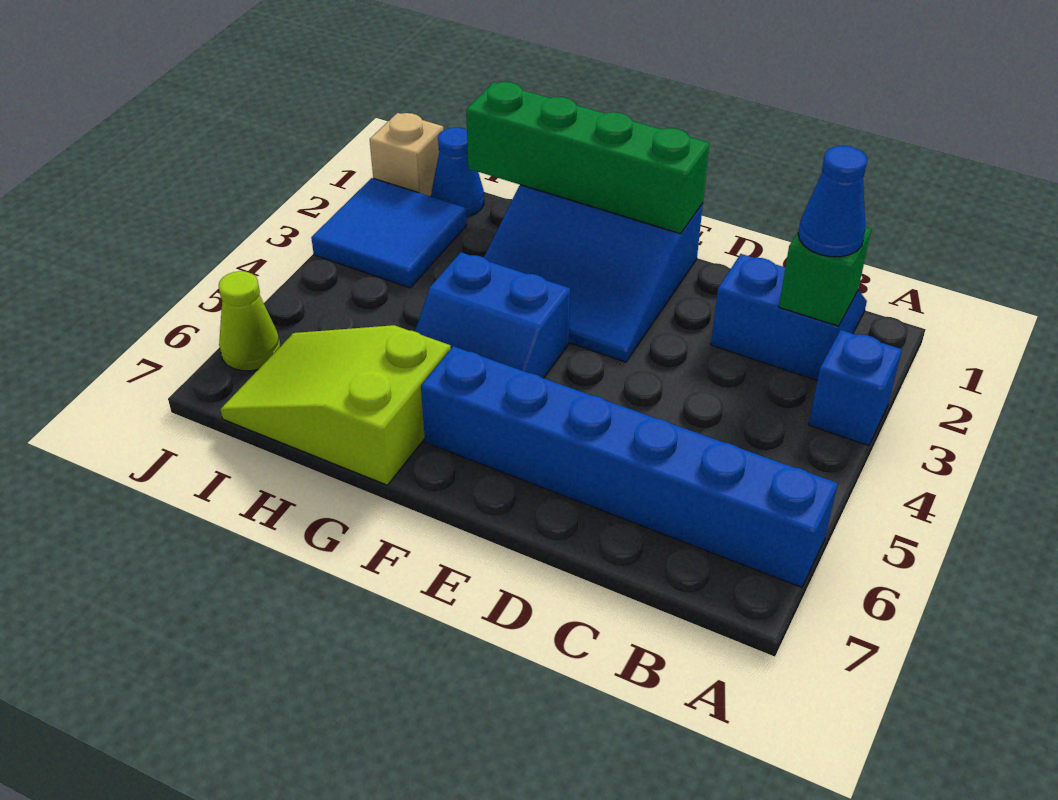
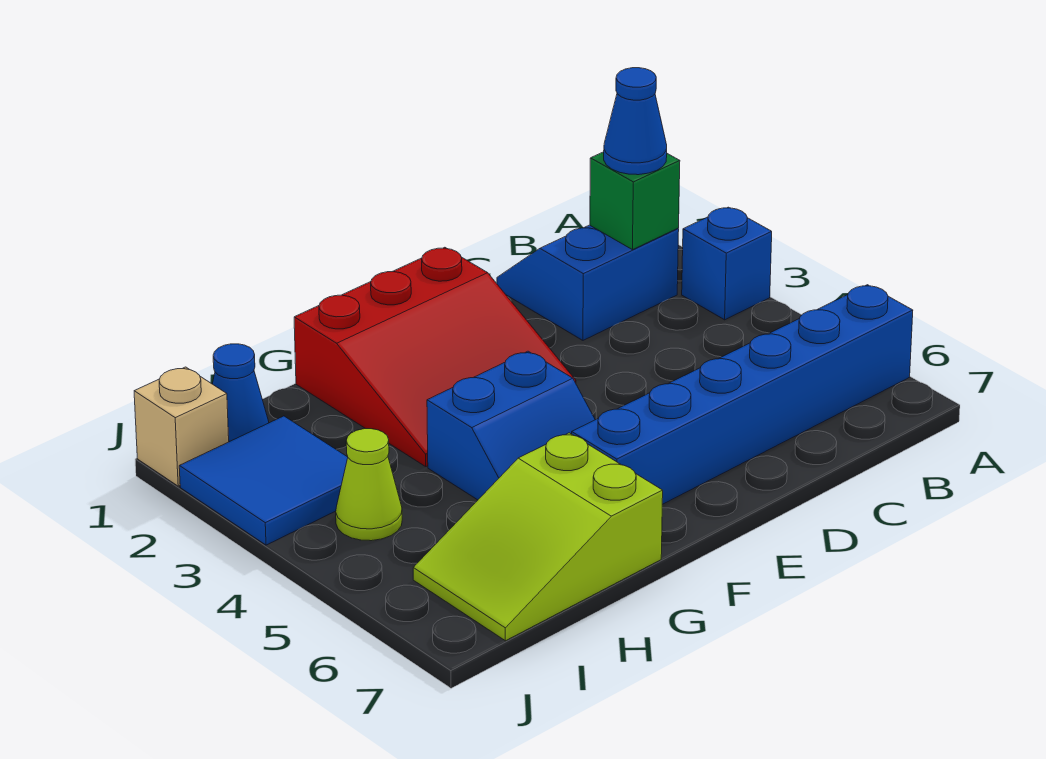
blue 3x3 slope [484,185,703,362] -> red 3x3 slope [294,247,576,466]
green 1x4 brick [466,82,709,234] -> none
lime 1x1 cone [219,271,280,371] -> lime 1x1 cone moved to [336,429,402,541]

